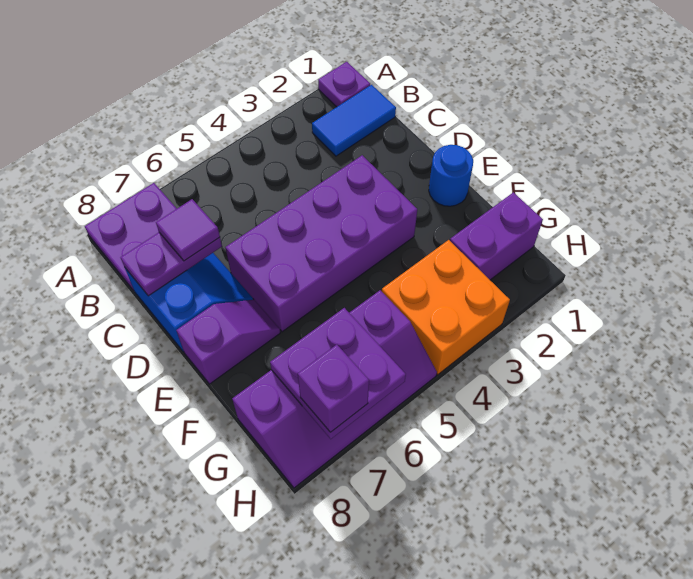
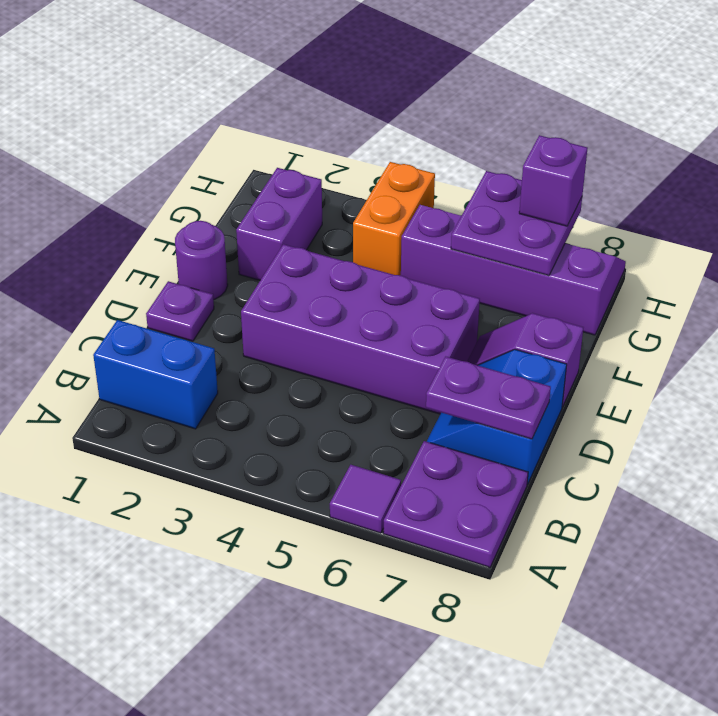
purple 1x1 plate [318,62,370,107] -> purple 1x1 plate moved to [146,281,214,341]
blue 1x2 tile [312,85,396,156] -> blue 1x2 brick [93,320,218,429]
purple 1x1 tile [156,199,220,261] -> purple 1x1 tile moved to [330,465,401,533]
blue 1x1 round brick [429,145,473,206] -> purple 1x1 round brick [175,221,228,299]
purple 1x2 brick [450,192,543,280] -> purple 1x2 brick turned to [236,168,322,280]
orange 2x2 brick [382,240,510,375] -> orange 1x2 brick [353,162,435,275]

